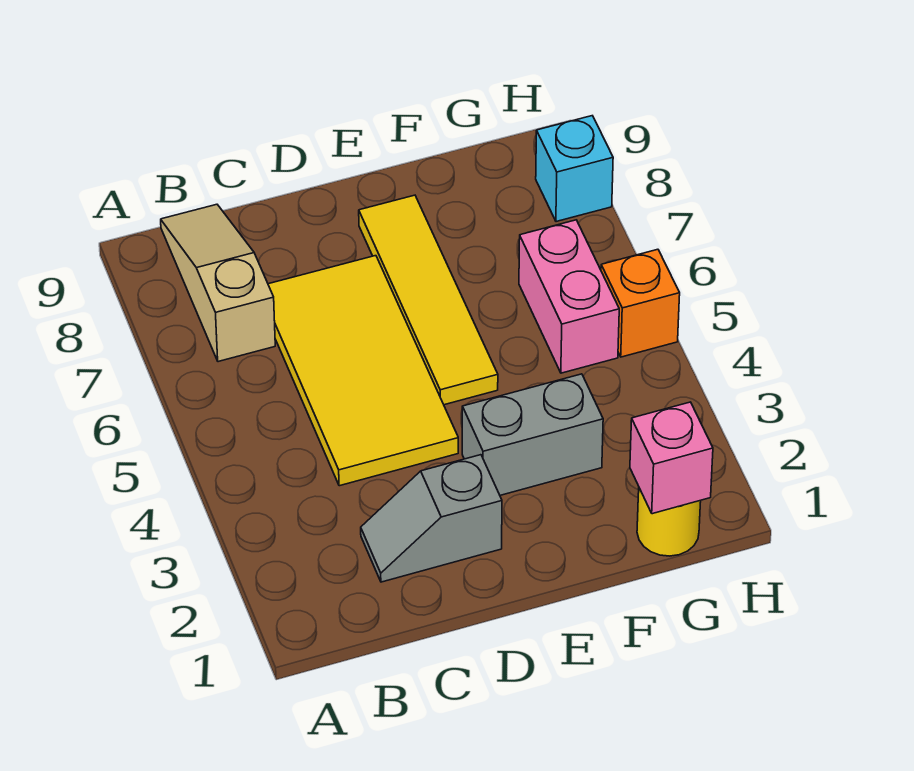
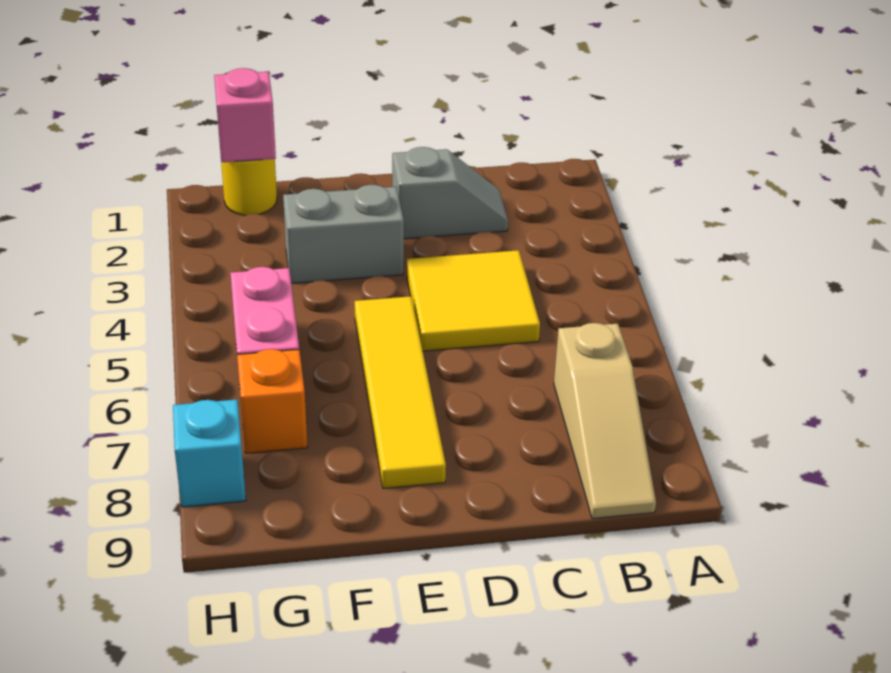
yellow 2x4 tile [268,256,458,486] -> yellow 2x2 tile [407,250,540,351]
orange 1x1 brick [601,249,680,357] -> orange 1x1 brick moved to [237,349,307,453]

